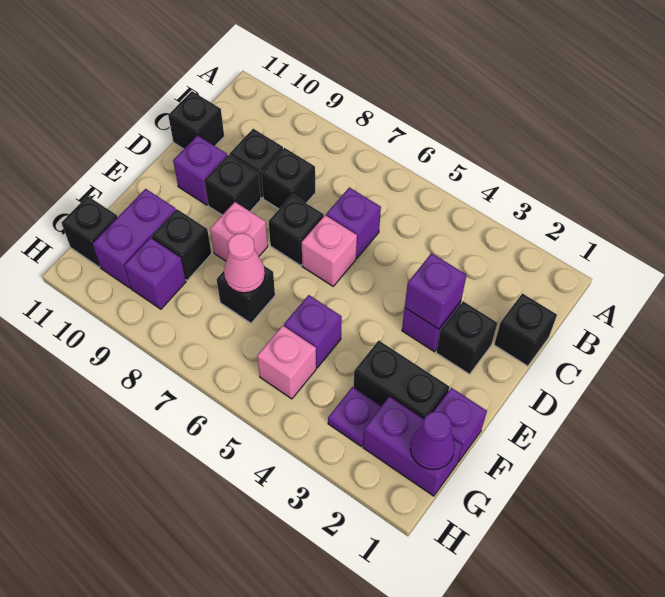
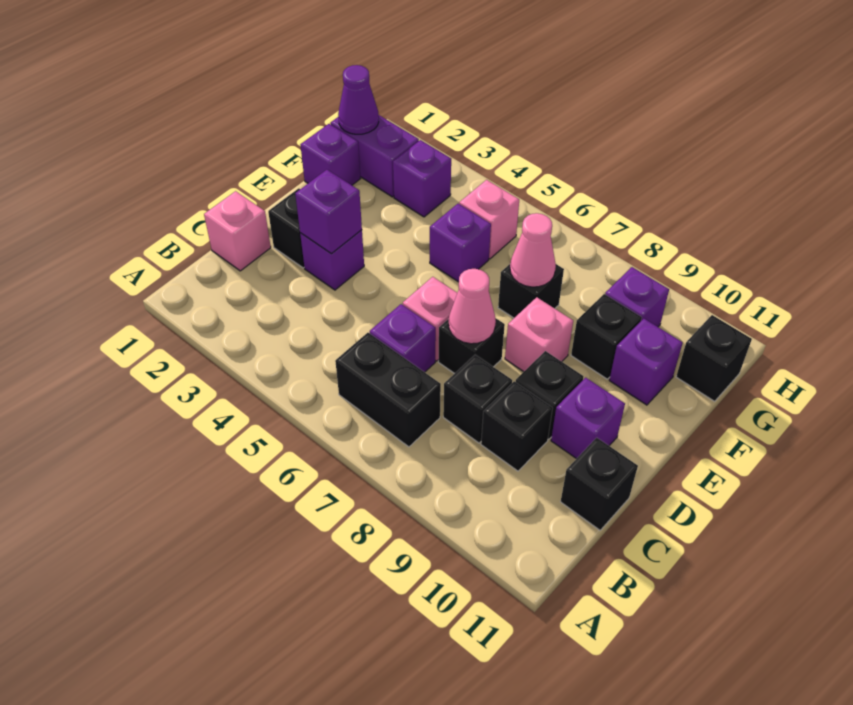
black 1x1 brick [494,293,557,366] -> pink 1x1 brick [204,191,271,271]
none -> pink 1x1 cone [449,269,496,344]
black 1x2 brick [354,340,449,419] -> black 1x2 brick moved to [335,333,441,447]
purple 1x2 brick [93,189,176,288] -> purple 1x1 brick [609,319,683,405]
purple 1x1 plate [328,387,381,446] -> purple 1x1 brick [393,140,451,217]

